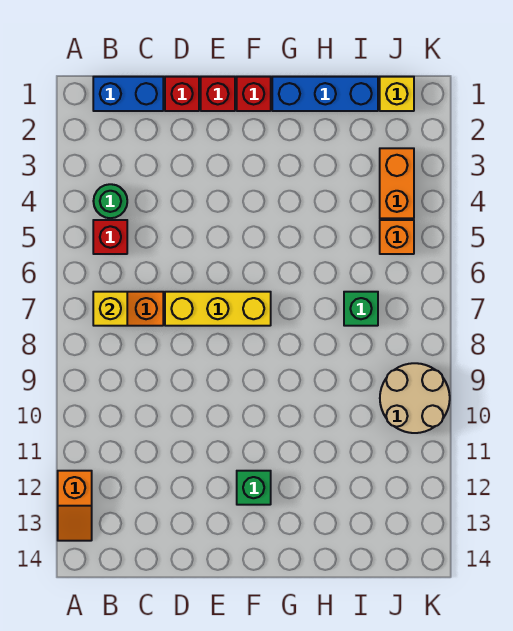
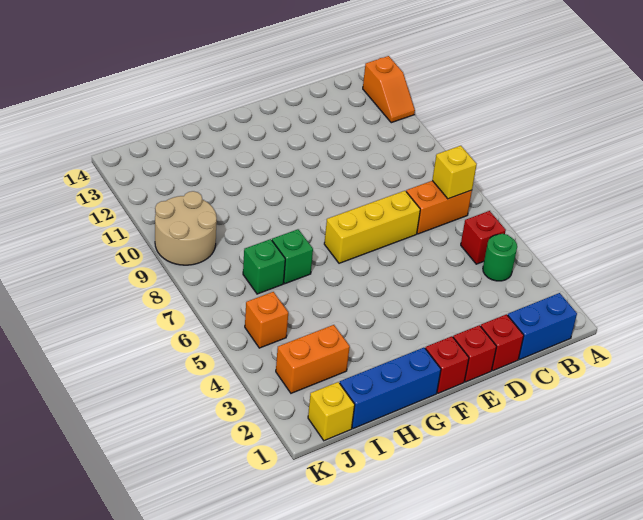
orange 1x2 slope [58,471,92,541] -> orange 1x2 slope turned to [363,56,415,123]
green 1x1 brick [237,471,271,505] -> green 1x1 brick moved to [272,229,313,284]
orange 1x2 brick [380,148,414,218] -> orange 1x2 brick turned to [276,325,350,393]

